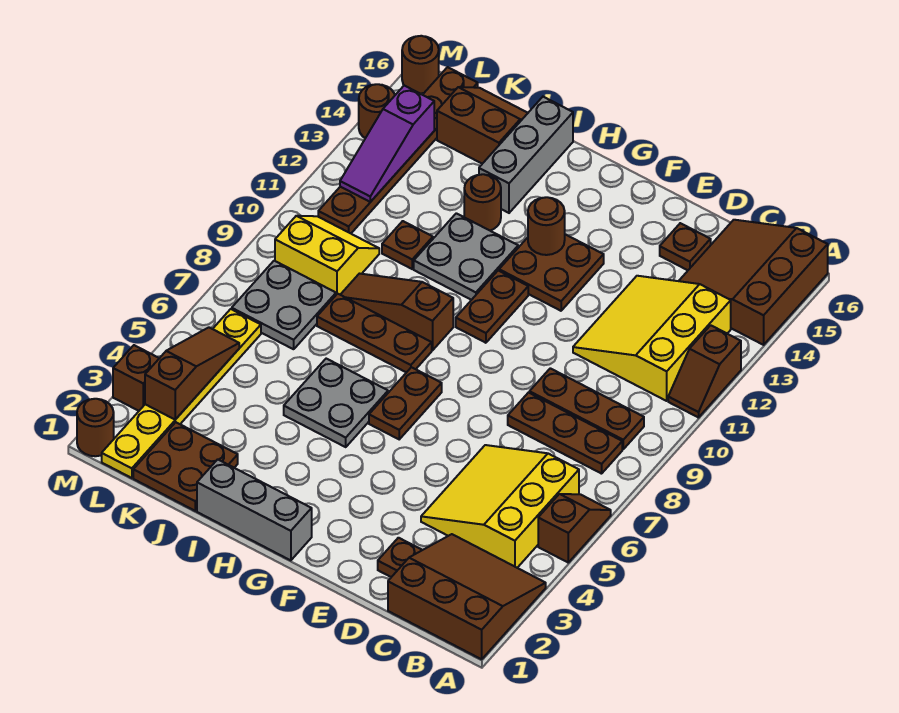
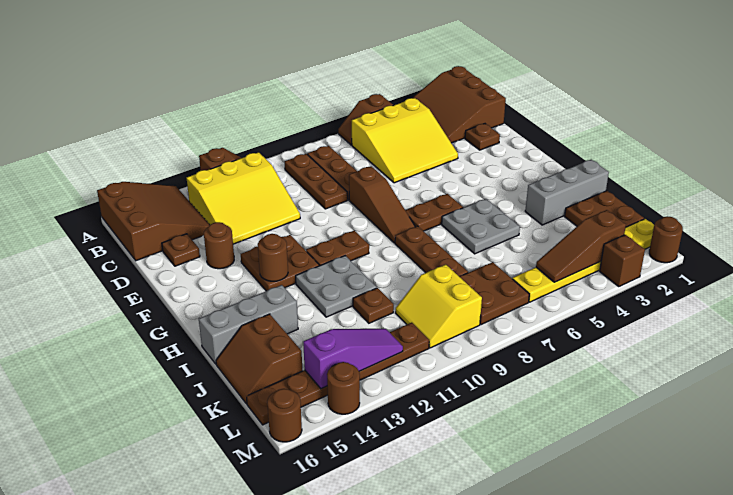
brown 3x3 slope [679,220,828,345] -> brown 3x3 slope turned to [97,182,210,261]
grey 1x3 brick [197,459,312,560] -> grey 1x3 brick turned to [525,160,609,225]
brown 1x3 slope [340,274,453,350] -> brown 1x3 slope moved to [349,166,415,243]
brown 1x1 round brick [464,174,501,230] -> brown 1x1 round brick moved to [204,222,234,269]
grey 2x2 plate [232,261,336,349] -> brown 2x2 plate [460,262,529,325]

